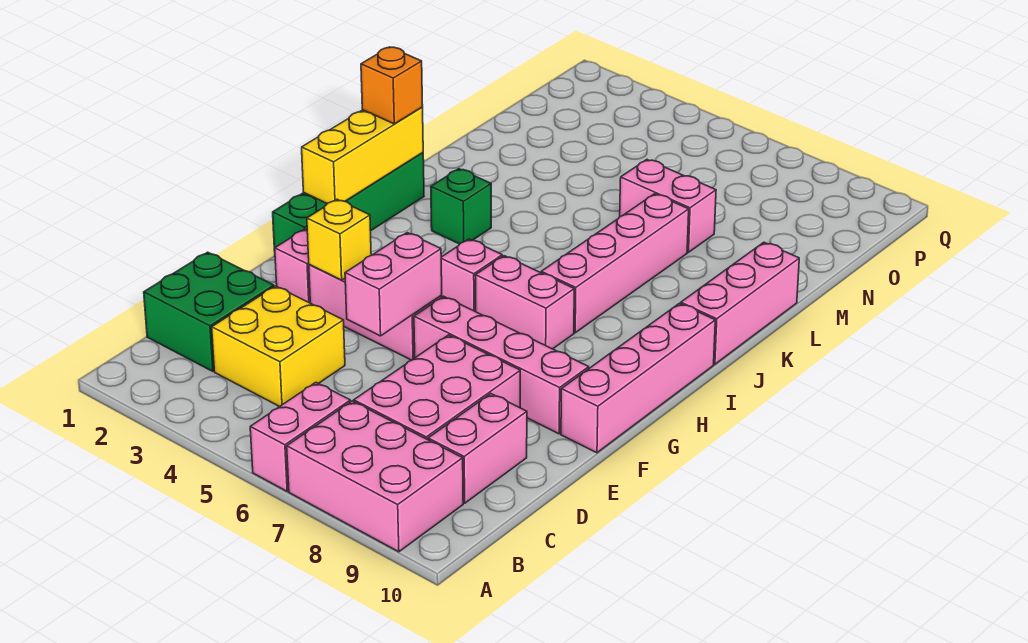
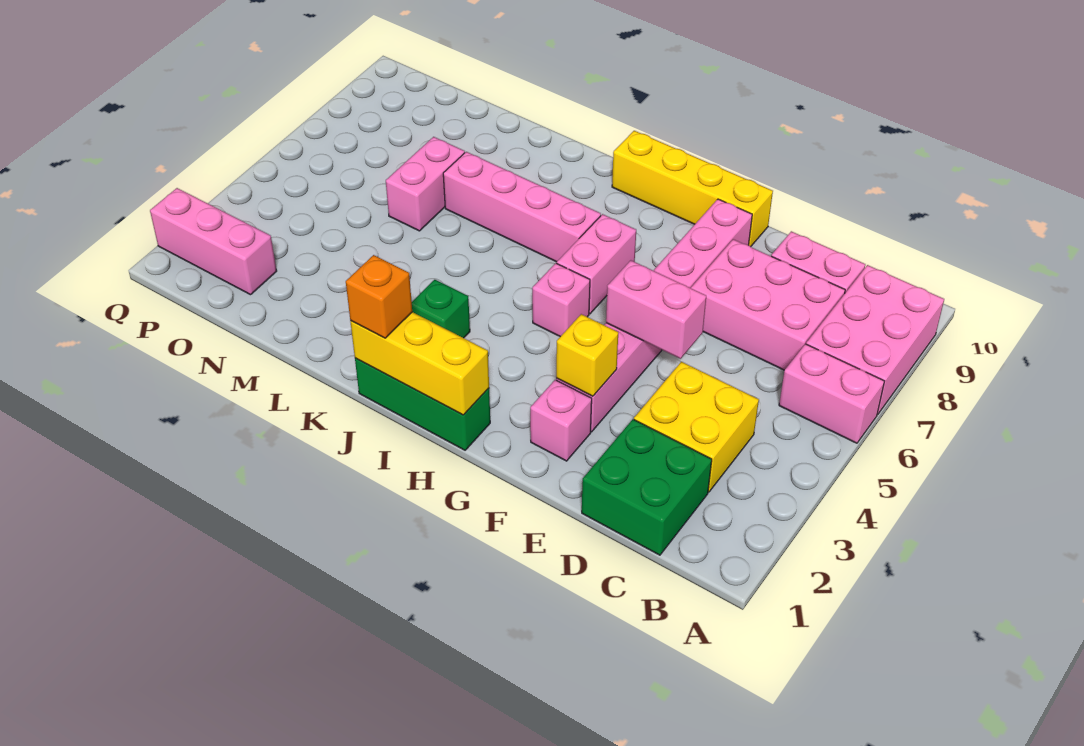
pink 1x4 brick [561,303,715,453] -> yellow 1x4 brick [612,131,773,247]
green 1x4 brick [273,153,424,251] -> green 1x3 brick [355,358,490,450]
pink 1x3 brick [681,242,799,364] -> pink 1x3 brick moved to [150,188,277,295]

